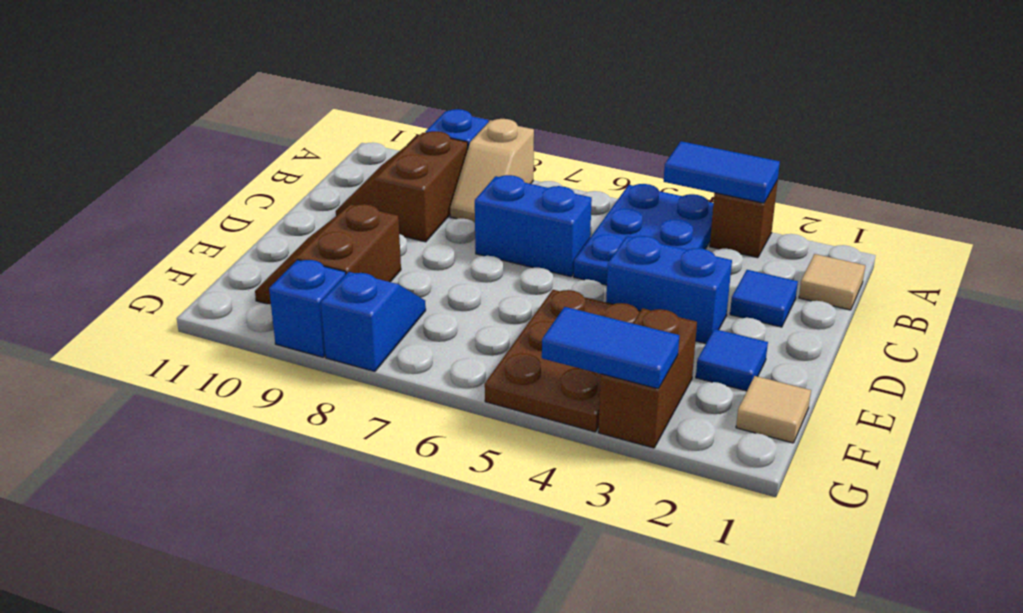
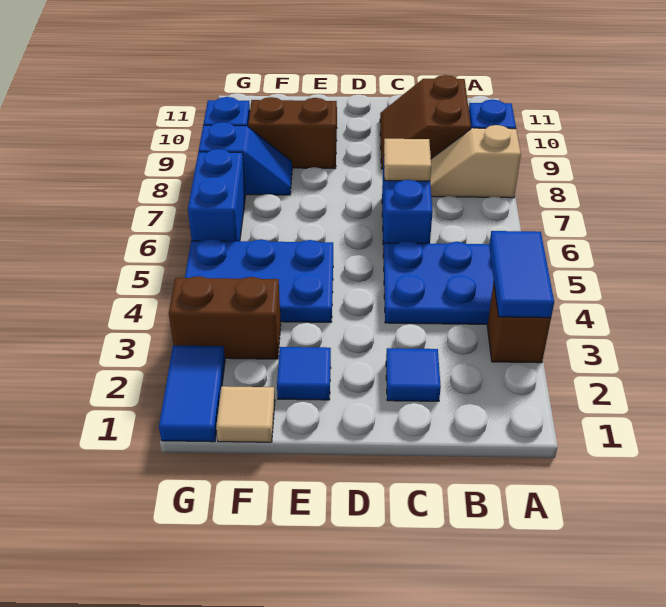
tan 1x1 tile [799,254,865,310] -> tan 1x1 tile moved to [384,139,431,181]
brown 2x2 slope [336,131,468,242] -> brown 2x2 slope turned to [380,75,471,169]
blue 1x2 brick [606,236,732,343] -> blue 1x2 brick moved to [188,149,246,241]
brown 2x3 plate [485,290,640,432] -> blue 2x3 plate [185,239,333,322]
blue 1x2 tile [542,307,680,389] -> blue 1x2 tile moved to [159,346,225,442]

